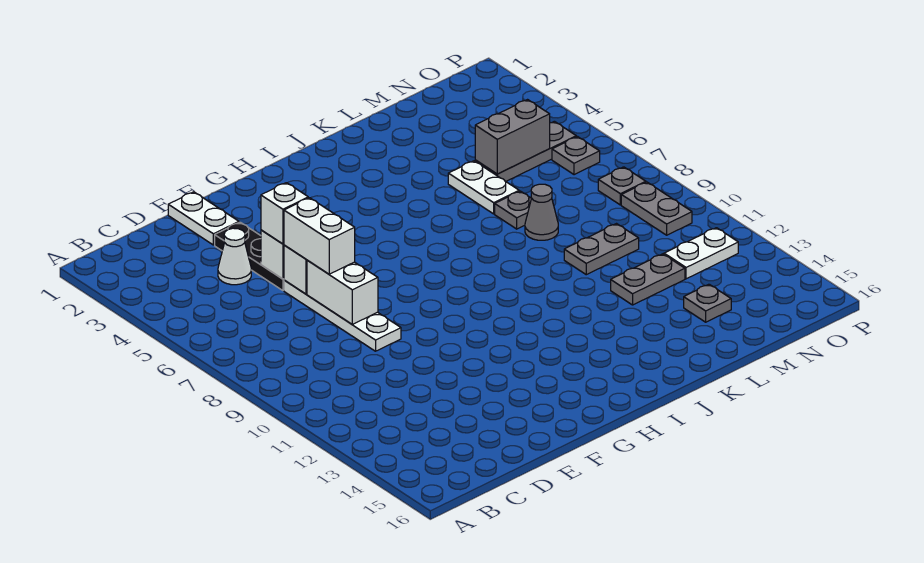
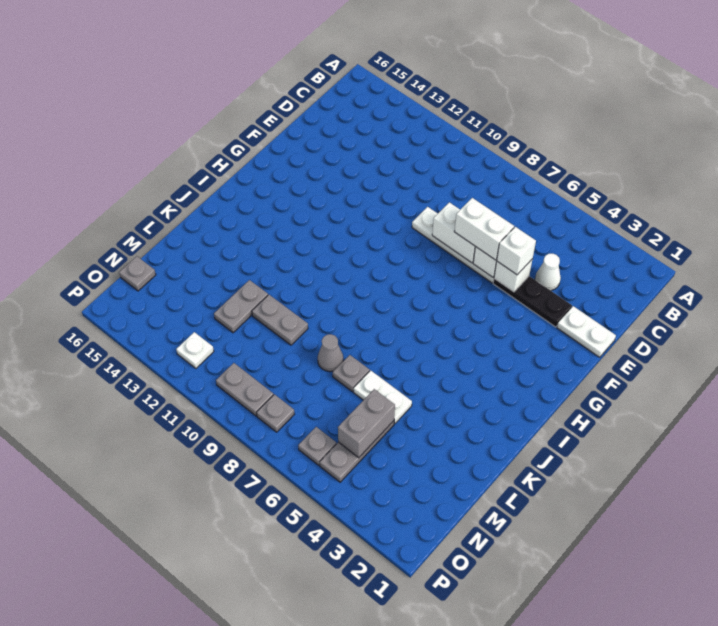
grey 1x2 plate [564,224,639,275] -> grey 1x2 plate turned to [252,295,308,345]
grey 1x1 plate [684,284,731,322] -> grey 1x1 plate moved to [119,256,156,291]
white 1x2 plate [664,228,738,279] -> white 1x1 plate [176,332,214,368]

